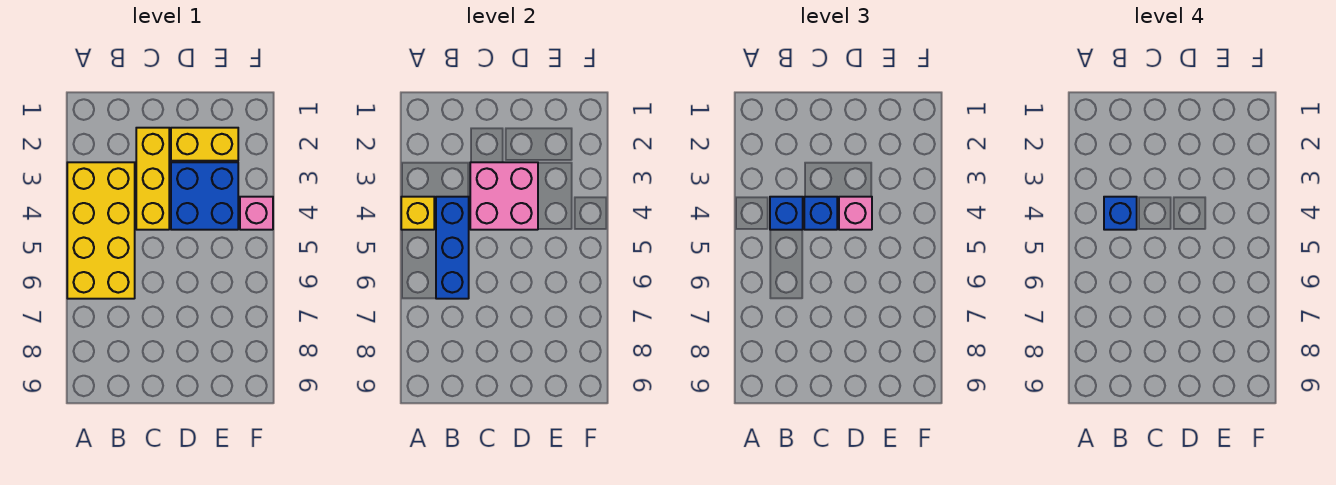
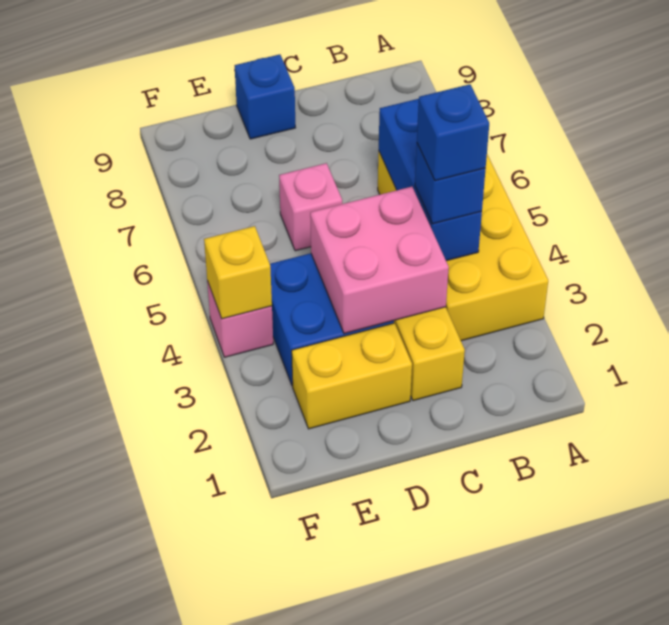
yellow 1x1 brick [401,197,434,230] -> yellow 1x1 brick moved to [204,226,272,319]
blue 1x1 brick [804,197,837,230] -> blue 1x1 brick moved to [235,54,295,139]
pink 1x1 brick [839,197,872,230] -> pink 1x1 brick moved to [279,163,342,251]

